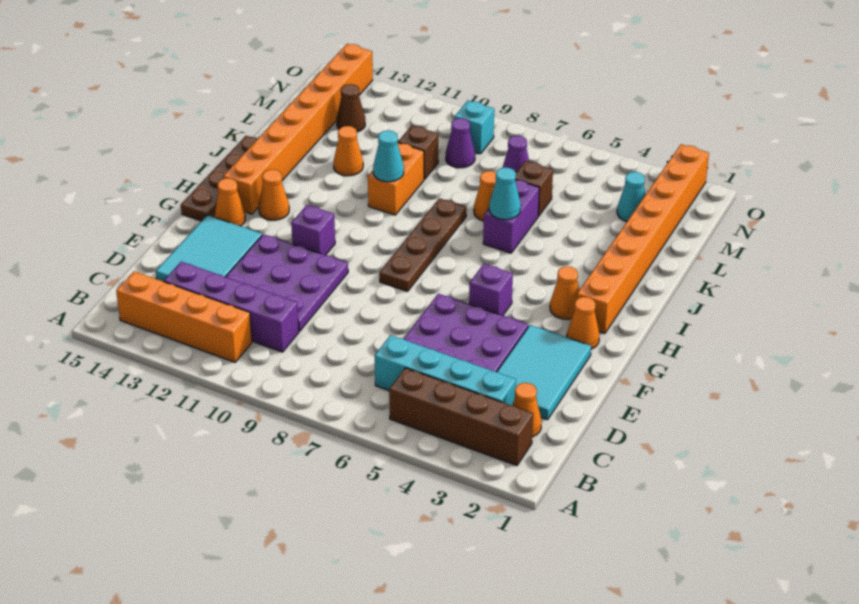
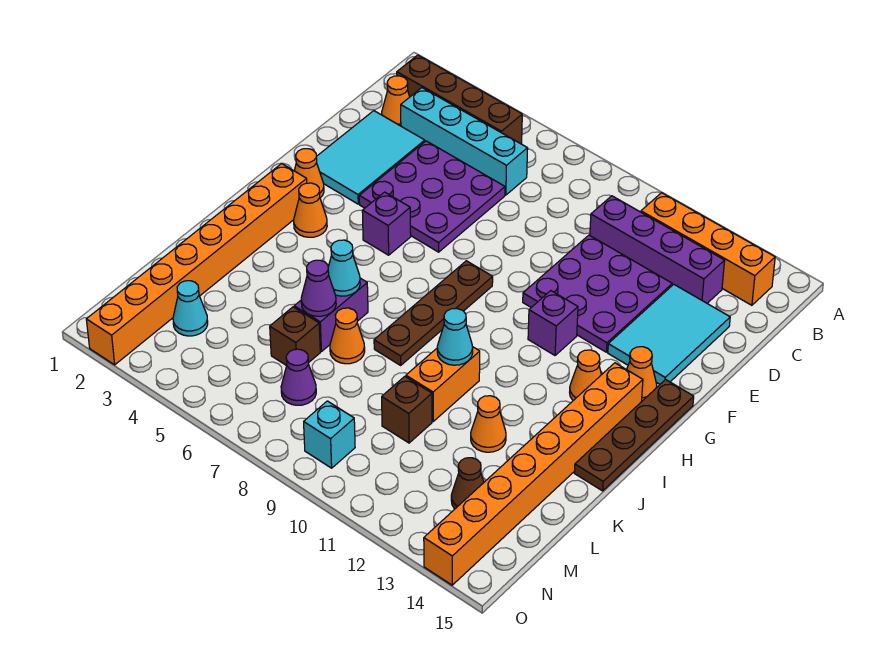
purple 1x1 cone [446,118,475,168] -> purple 1x1 cone moved to [301,260,336,316]

